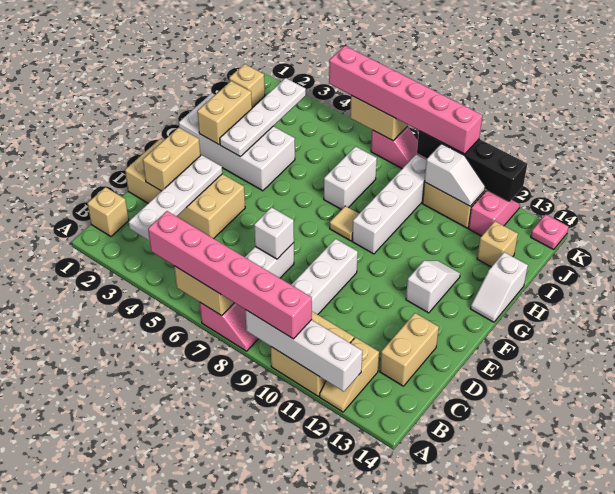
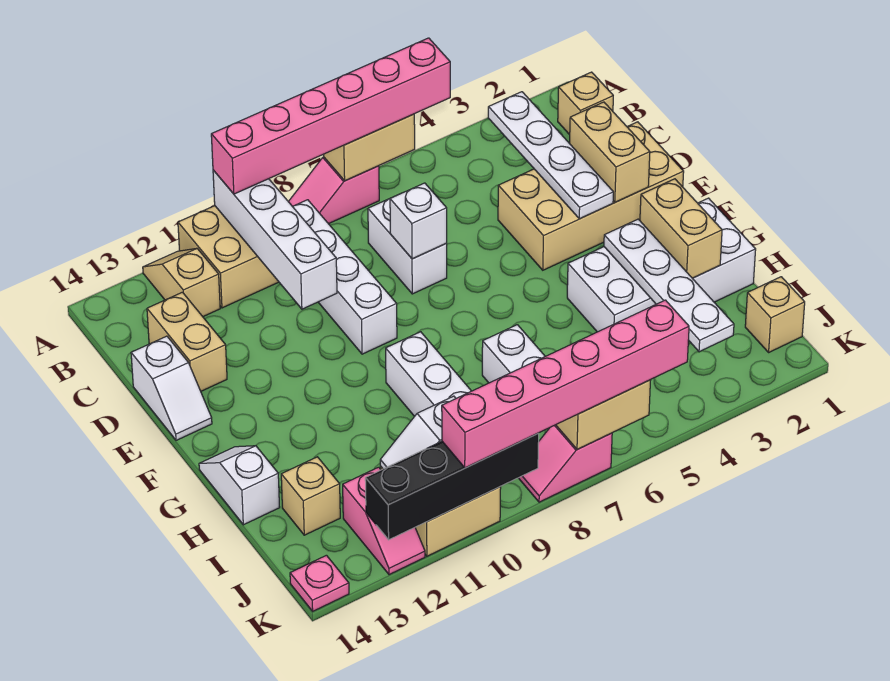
white 1x4 brick [245,310,362,392] -> white 1x4 brick turned to [213,170,337,309]
white 1x2 slope [406,261,460,313] -> white 1x2 slope moved to [131,336,212,440]
tan 1x1 tile [330,206,359,241] -> none

